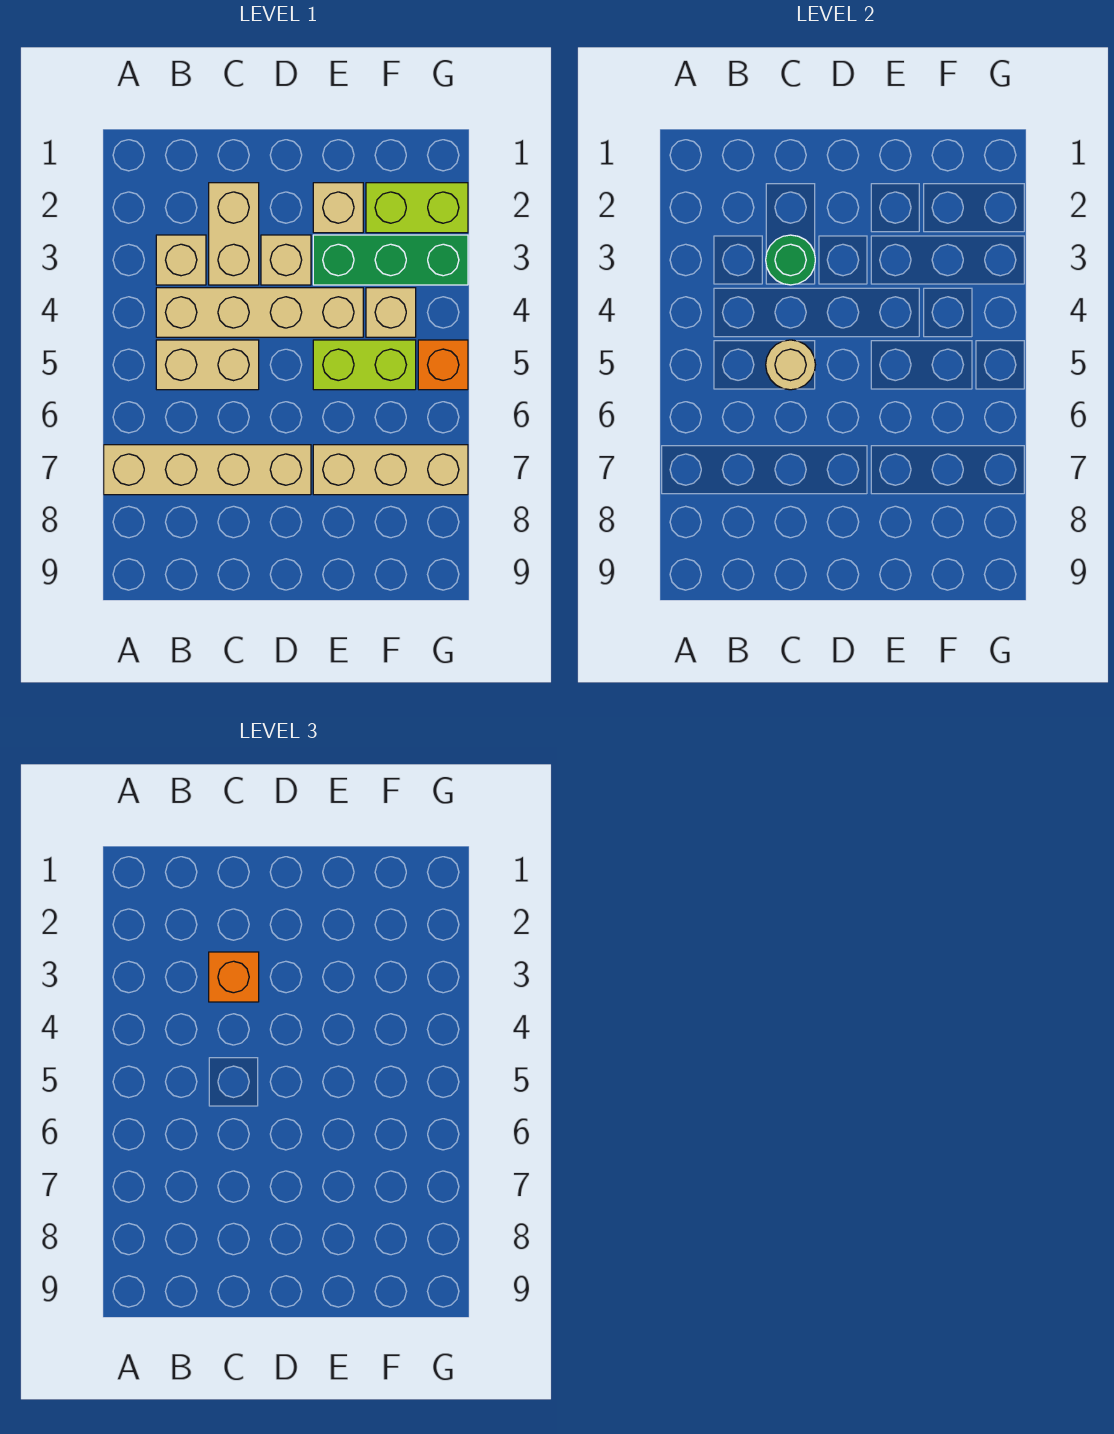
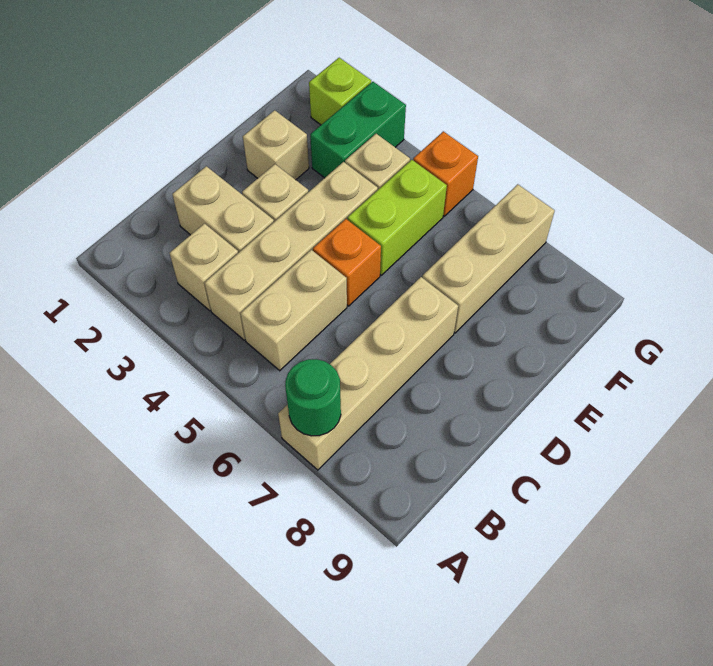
green 1x1 round brick [766,235,815,285] -> green 1x1 round brick moved to [285,359,341,436]
orange 1x1 brick [209,952,259,1002] -> orange 1x1 brick moved to [313,219,381,306]
tan 1x1 round brick [766,340,815,390] -> none
green 1x3 brick [313,235,468,285] -> green 1x2 brick [310,82,406,178]
lime 1x2 brick [366,183,468,233] -> lime 1x1 brick [309,58,371,125]

